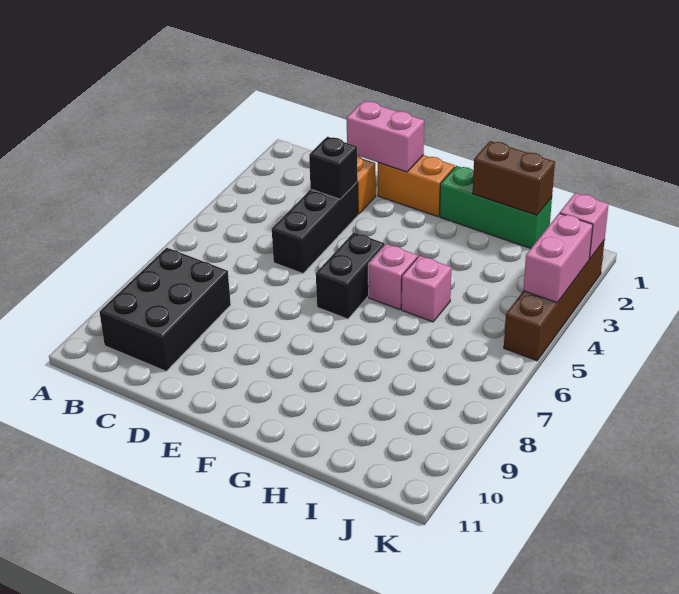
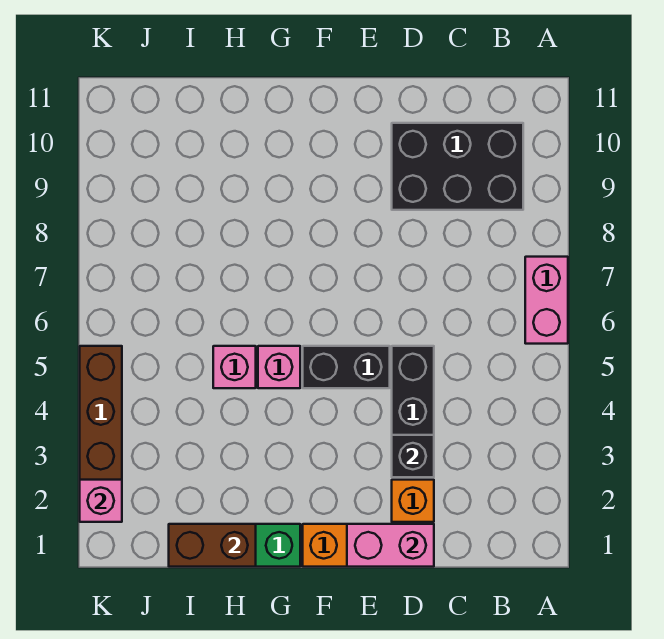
black 2x3 brick [100,248,231,371] -> black 2x3 brick turned to [392,123,523,210]
black 1x2 brick [316,232,385,319] -> black 1x2 brick turned to [303,346,390,388]
pink 1x2 brick [523,213,593,303] -> pink 1x2 brick moved to [525,257,568,344]

